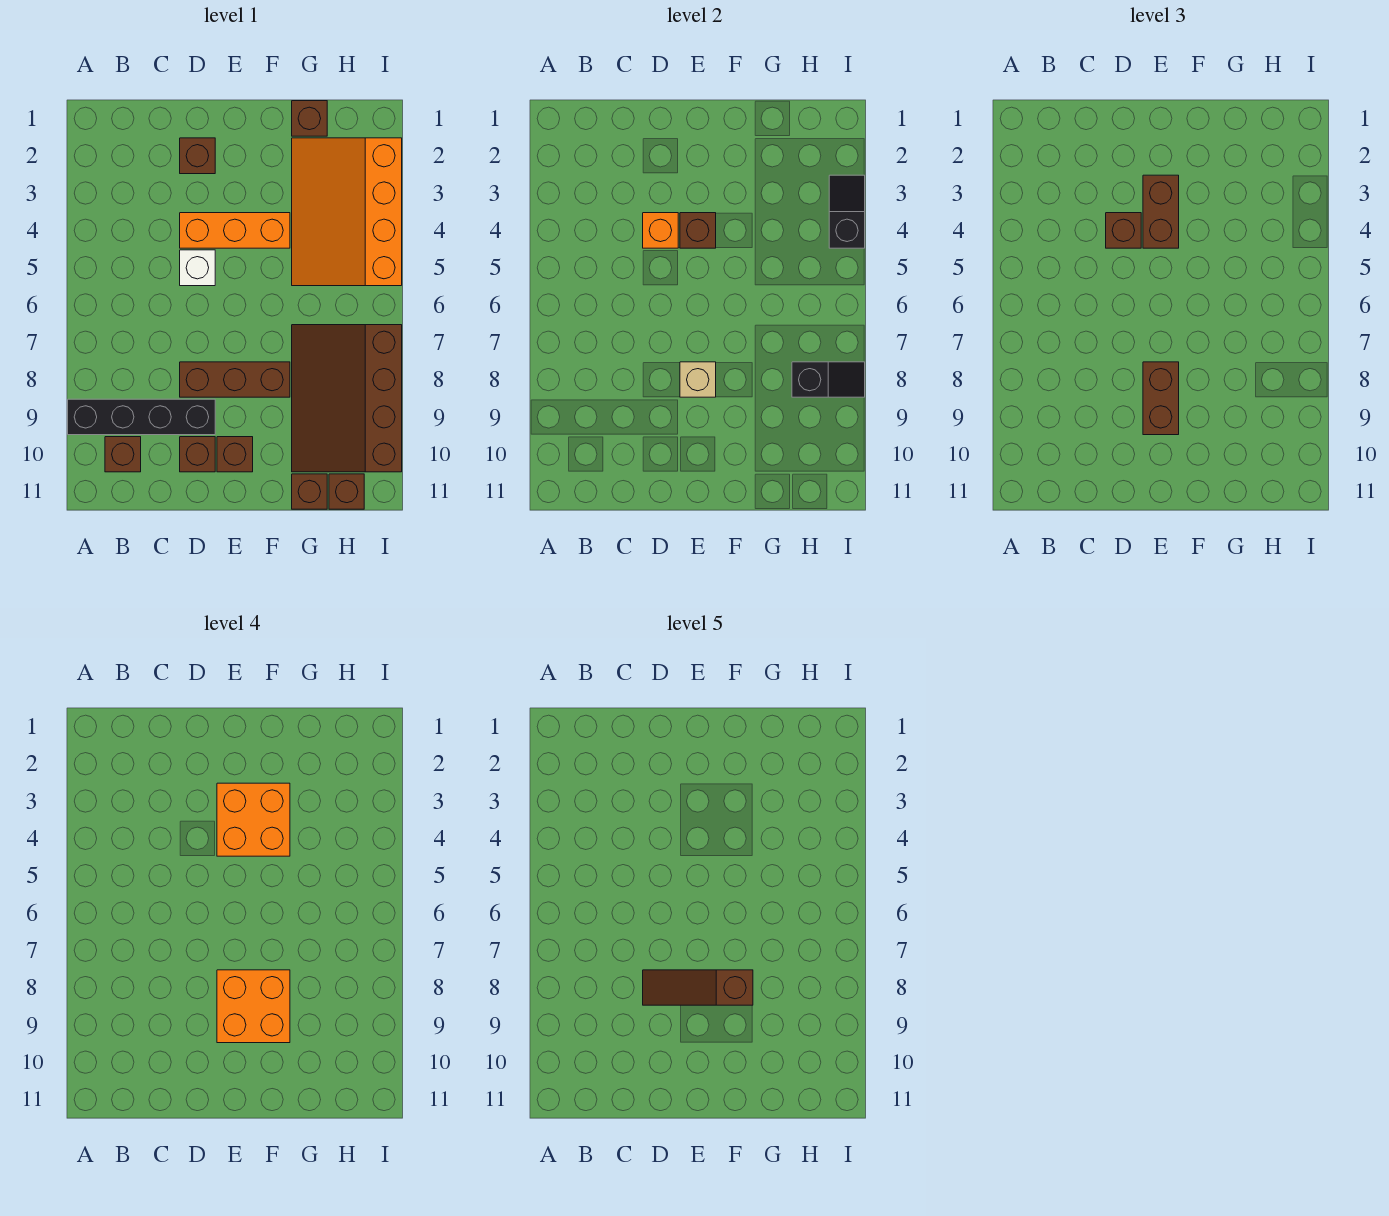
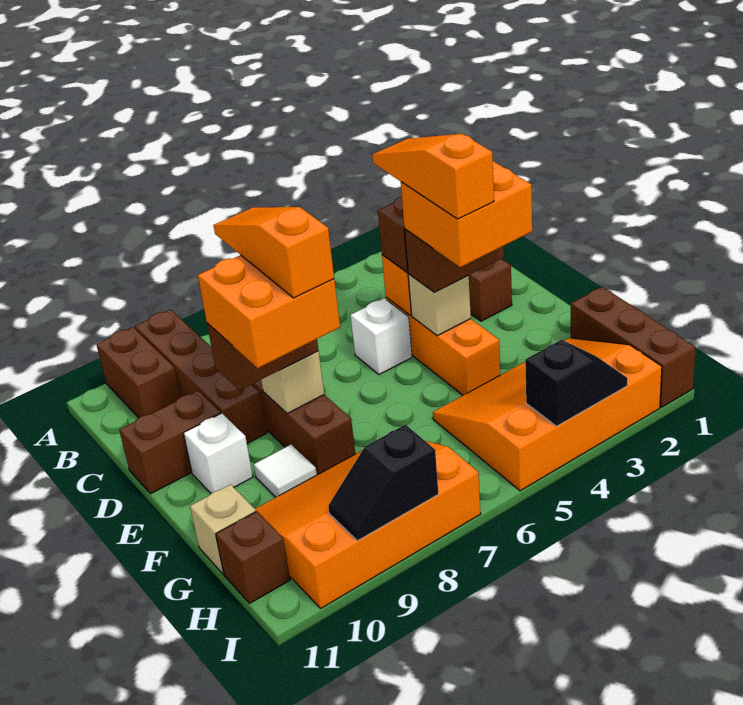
black 1x4 brick [68,399,215,435] -> brown 1x4 brick [135,310,267,443]
brown 1x1 brick [105,437,141,472] -> brown 1x2 brick [96,327,181,418]
none -> orange 1x3 slope [372,134,494,219]
brown 1x3 slope [643,970,753,1005] -> orange 1x3 slope [213,207,334,298]
brown 1x1 brick [180,437,215,472] -> brown 1x2 brick [119,390,221,494]
brown 1x1 brick [680,213,716,248] -> tan 1x1 brick [408,274,471,336]
brown 1x1 brick [217,437,253,472] -> white 1x1 brick [183,413,253,493]
none -> white 1x1 tile [254,445,317,497]
brown 1x1 brick [292,101,327,136] -> brown 1x3 brick [571,287,696,407]
brown 3x4 slope [292,325,402,472] -> orange 3x4 slope [255,441,481,608]
brown 1x1 brick [292,474,327,509] -> tan 1x1 brick [190,484,256,574]
black 1x2 slope [792,362,865,397] -> black 1x2 slope turned to [328,425,438,541]

